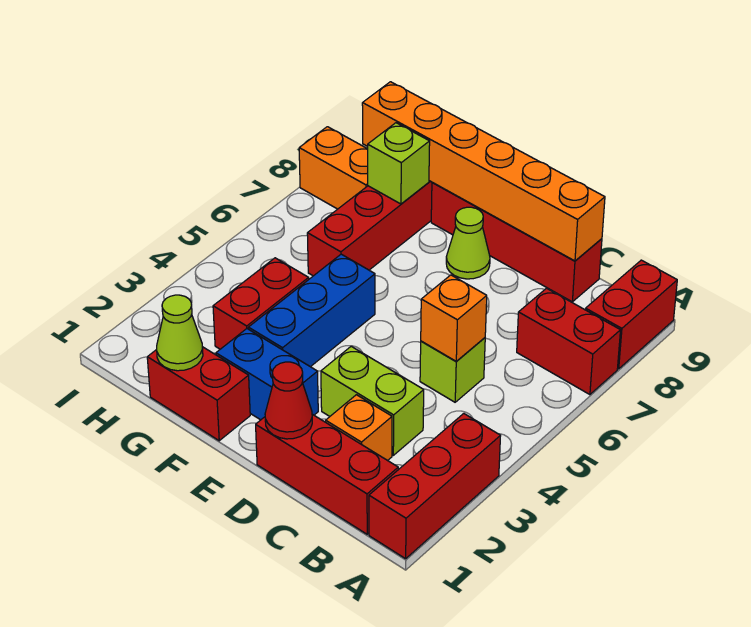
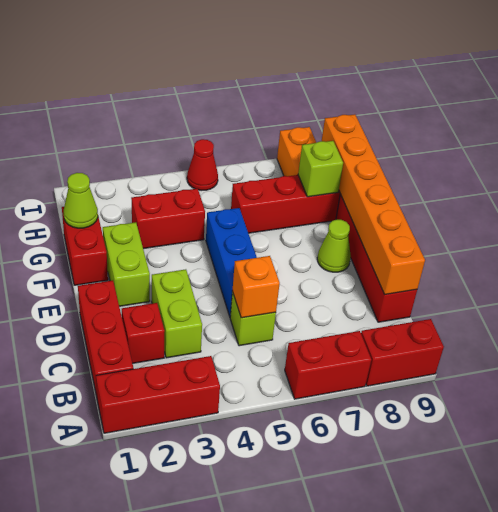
red 1x2 brick [517,288,621,395] -> red 1x2 brick turned to [285,331,371,399]
orange 1x1 brick [326,395,392,461] -> red 1x1 brick [122,303,165,363]
red 1x1 cone [265,362,312,439] -> red 1x1 cone moved to [187,139,218,191]
blue 1x2 brick [216,329,318,420] -> lime 1x2 brick [103,222,150,306]
blue 1x3 brick [248,254,375,367] -> blue 1x3 brick turned to [206,208,257,316]

